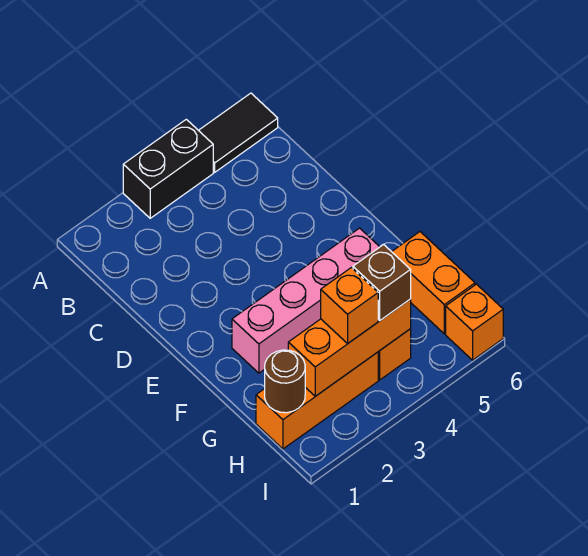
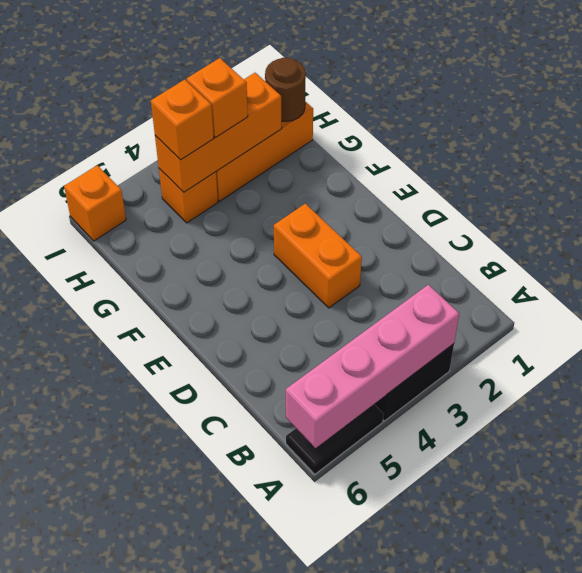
pink 1x4 brick [232,228,379,373] -> pink 1x4 brick moved to [286,285,459,448]
orange 1x2 brick [392,232,475,334] -> orange 1x2 brick moved to [274,204,362,308]
brown 1x1 brick [353,244,411,320] -> orange 1x1 brick [151,80,214,160]

